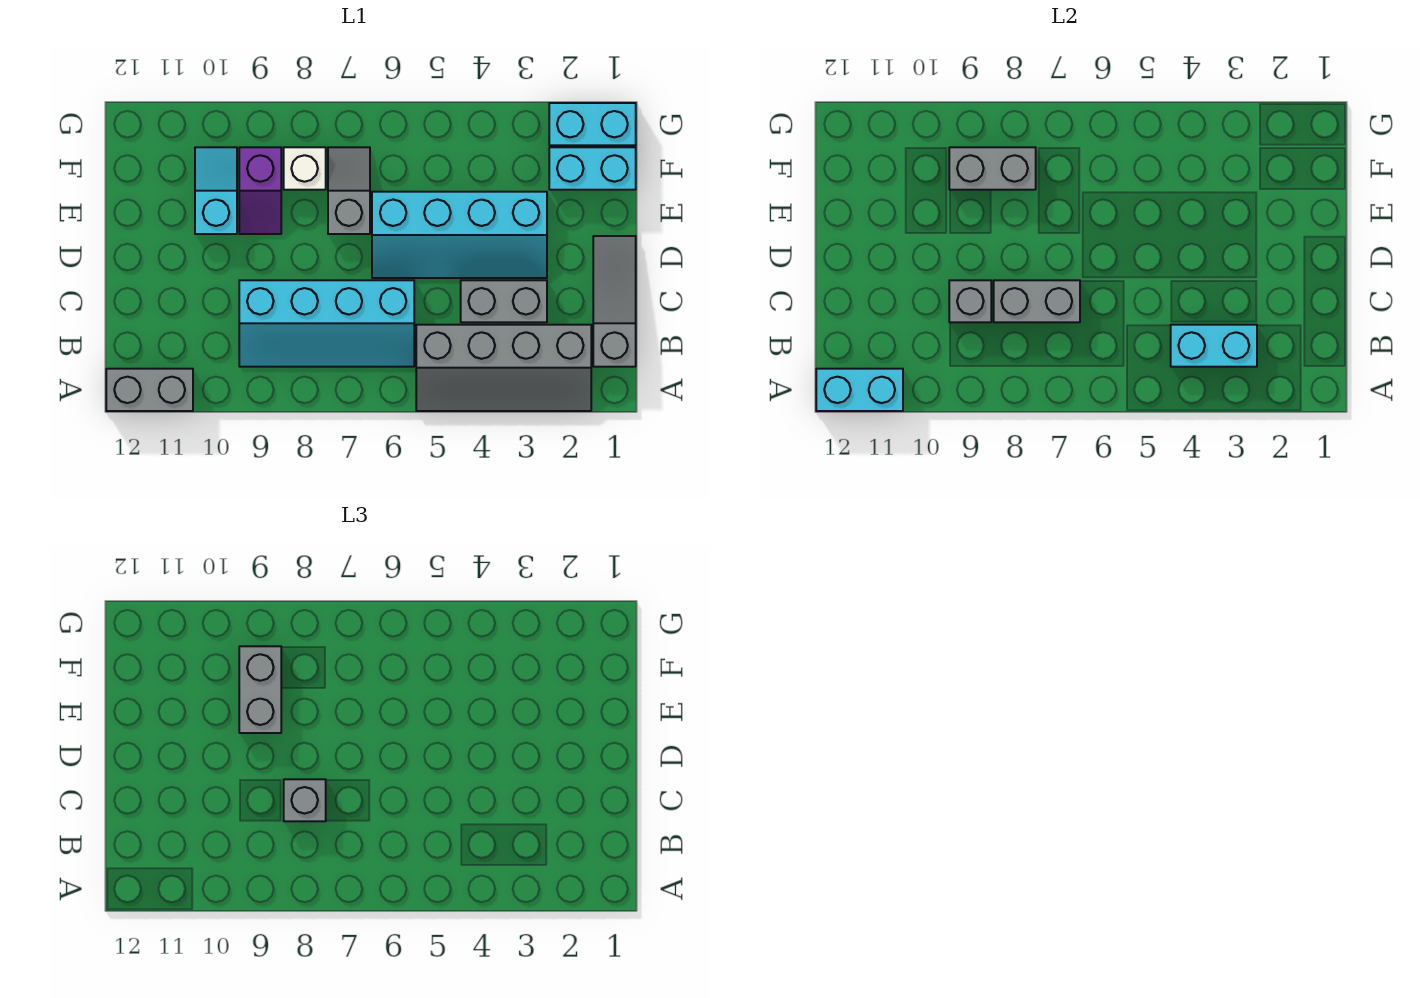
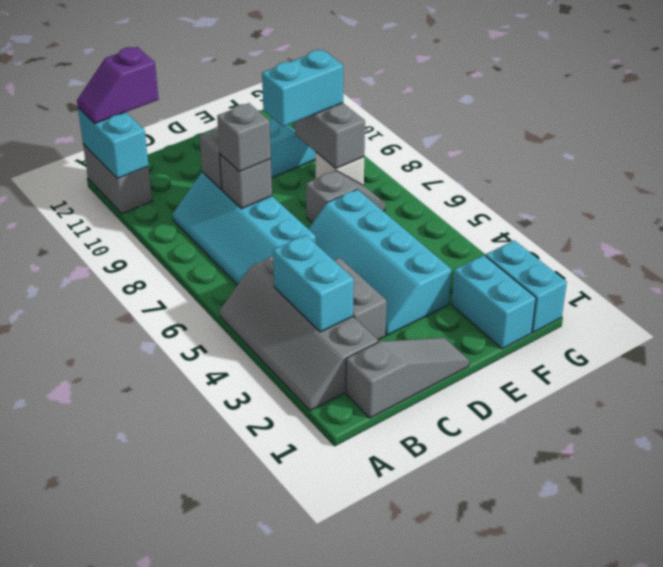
grey 1x2 brick [994,280,1080,322] -> grey 1x1 brick [220,154,272,209]
purple 1x2 slope [239,147,281,234] -> purple 1x2 slope moved to [77,47,159,124]
grey 1x2 brick [239,646,281,733] -> cyan 1x2 brick [262,50,343,127]

